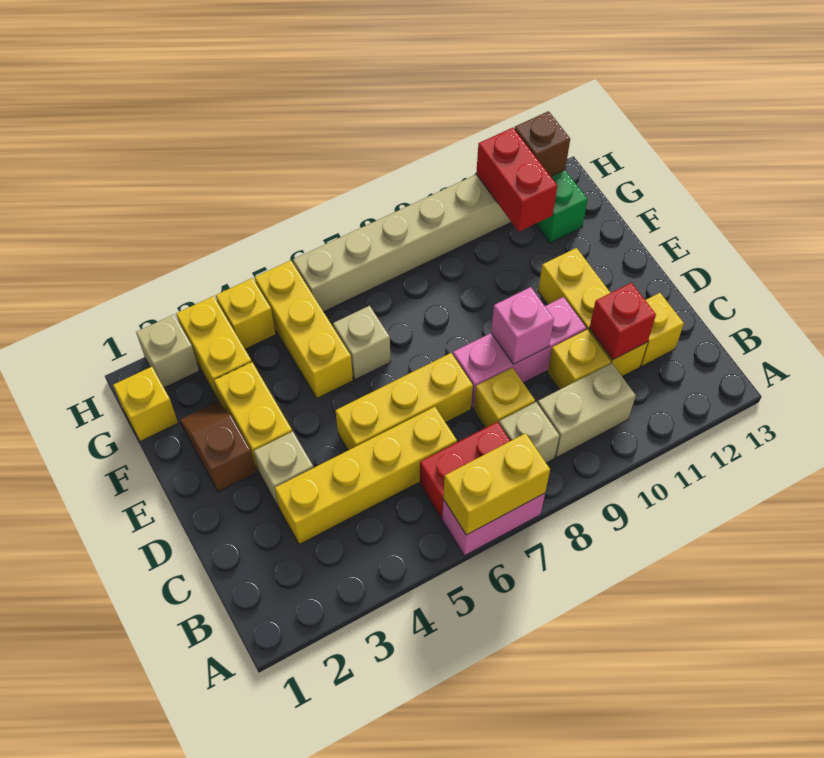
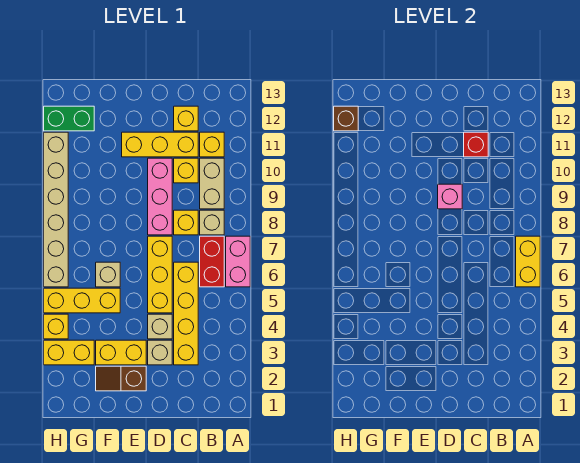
yellow 1x1 brick [113,367,178,442] -> yellow 1x1 brick moved to [200,132,224,157]
red 1x2 brick [476,128,557,231] -> none
tan 1x1 brick [136,315,199,388] -> tan 1x1 brick moved to [148,314,172,339]

